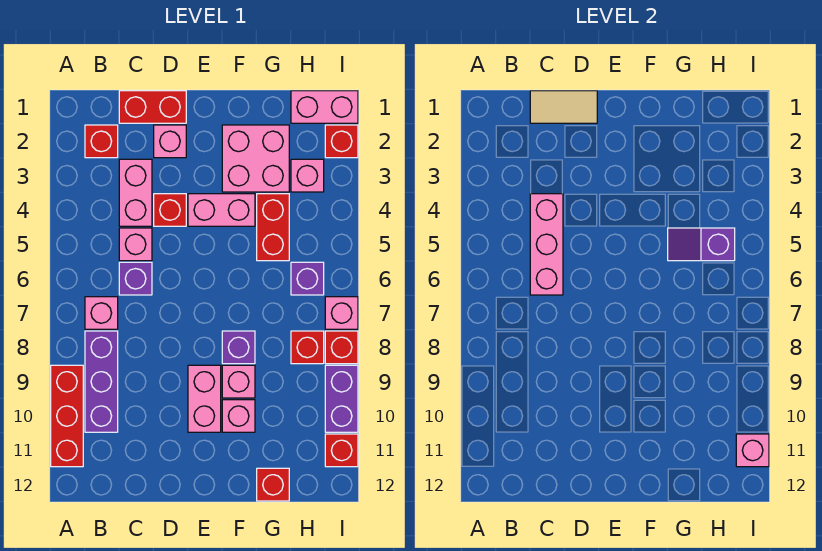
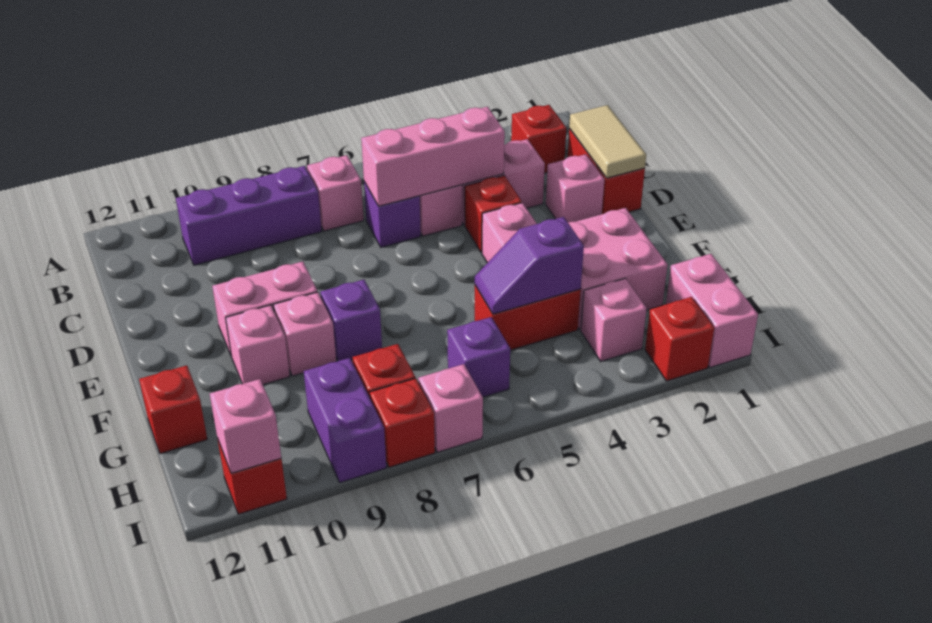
red 1x3 brick [51,365,83,467] -> none
purple 1x2 slope [668,228,735,261] -> purple 1x2 slope turned to [475,217,584,314]
purple 1x2 brick [325,365,358,432] -> purple 1x2 brick turned to [304,358,386,483]

